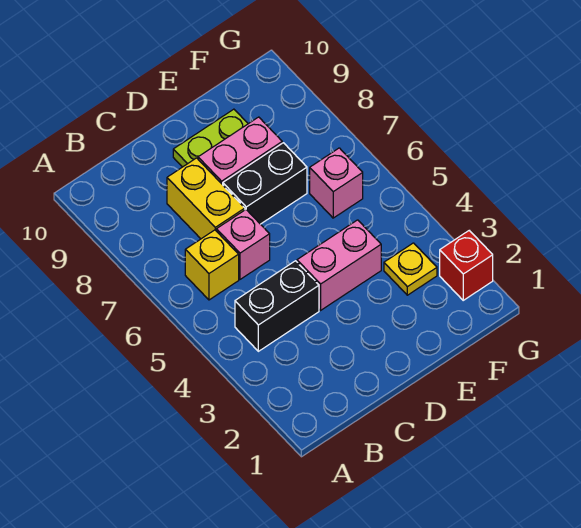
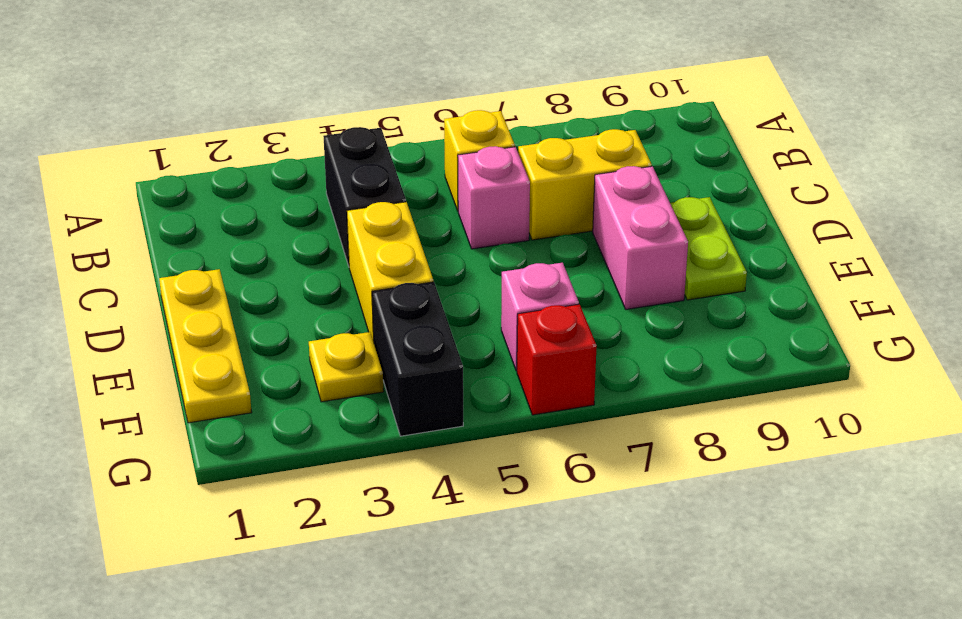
none -> yellow 1x3 plate [159,269,252,423]
pink 1x2 brick [297,220,381,310] -> yellow 1x2 brick [347,202,433,342]
black 1x2 brick [223,143,307,224] -> black 1x2 brick moved to [372,282,463,436]
red 1x1 brick [440,231,493,300] -> red 1x1 brick moved to [517,304,597,415]

